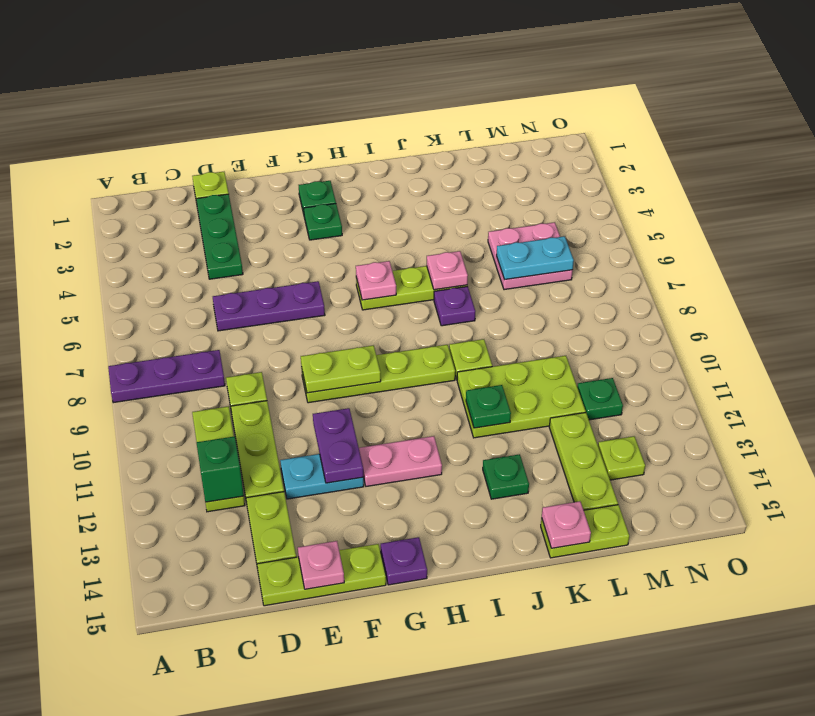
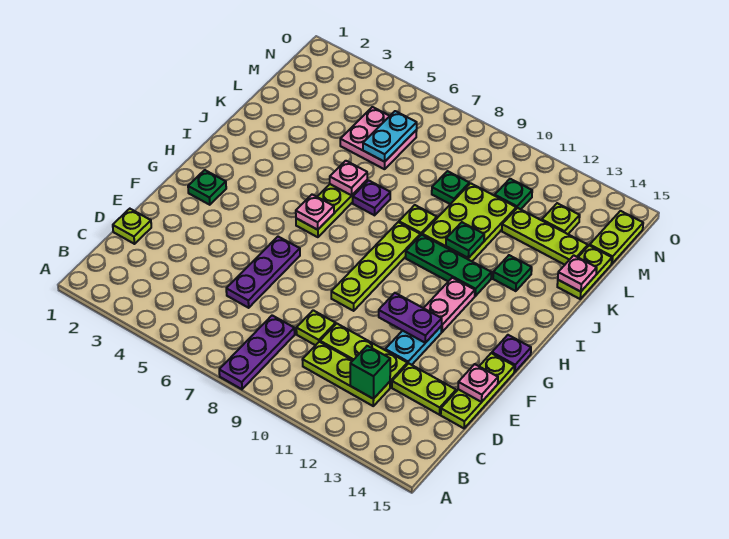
green 1x3 plate [196,194,243,279] -> green 1x3 plate moved to [406,235,491,296]
lime 1x2 plate [301,345,381,393] -> lime 1x2 plate moved to [590,211,643,264]
green 1x1 plate [304,204,342,240] -> green 1x1 plate moved to [432,171,469,204]

